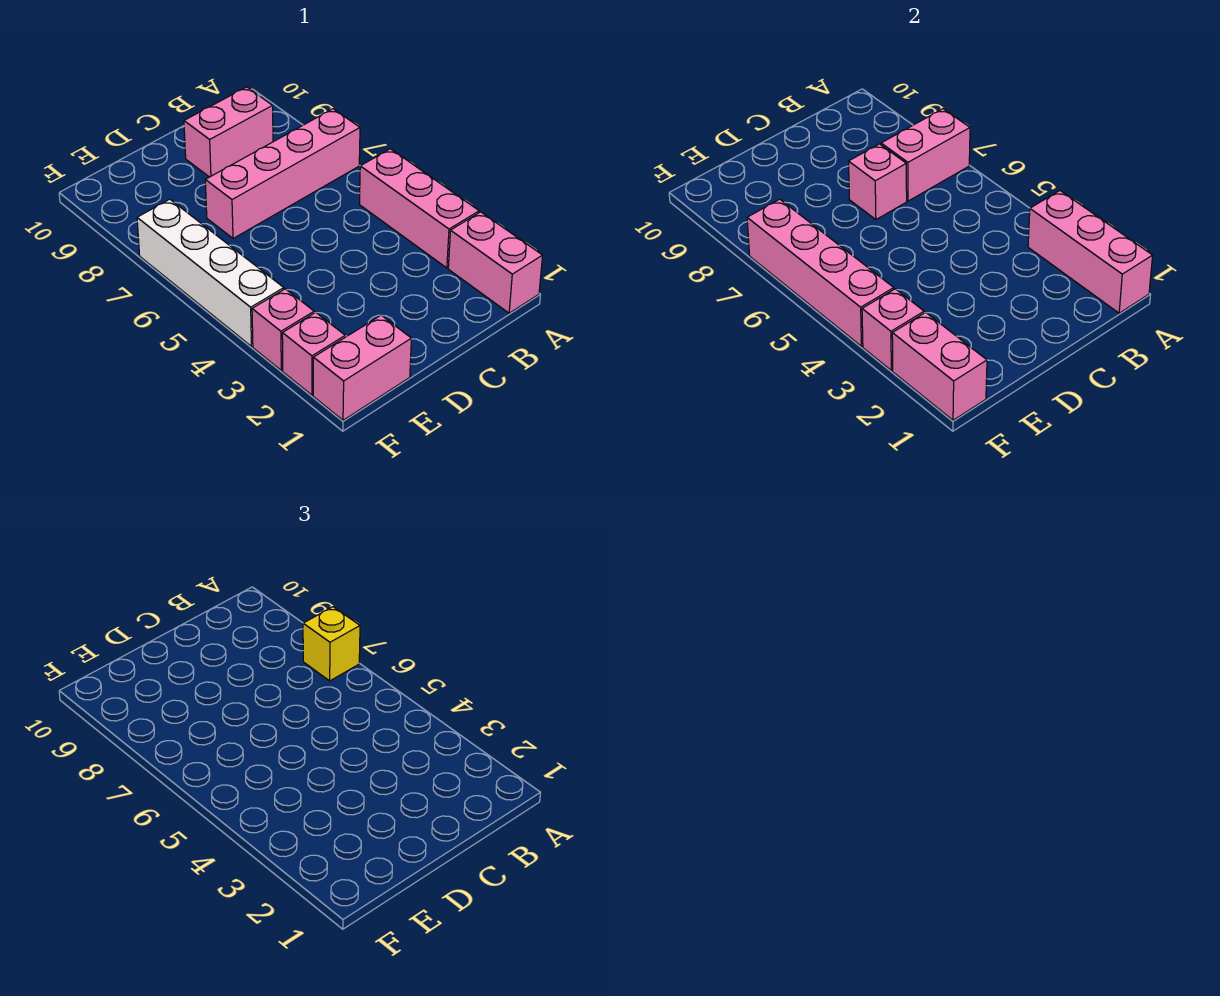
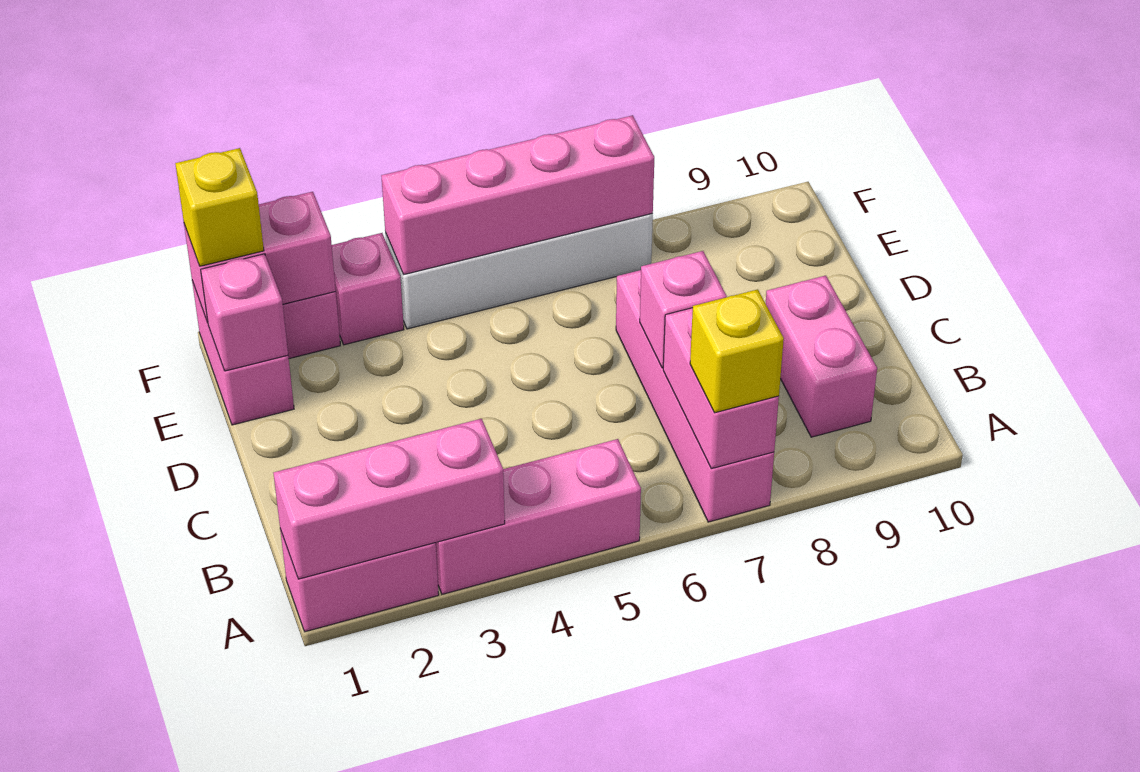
none -> yellow 1x1 brick [175,148,264,266]
pink 1x1 brick [862,289,924,370] -> pink 1x1 brick moved to [201,254,288,371]

